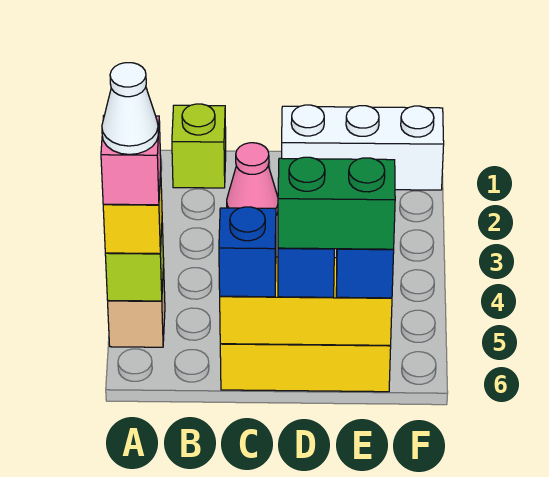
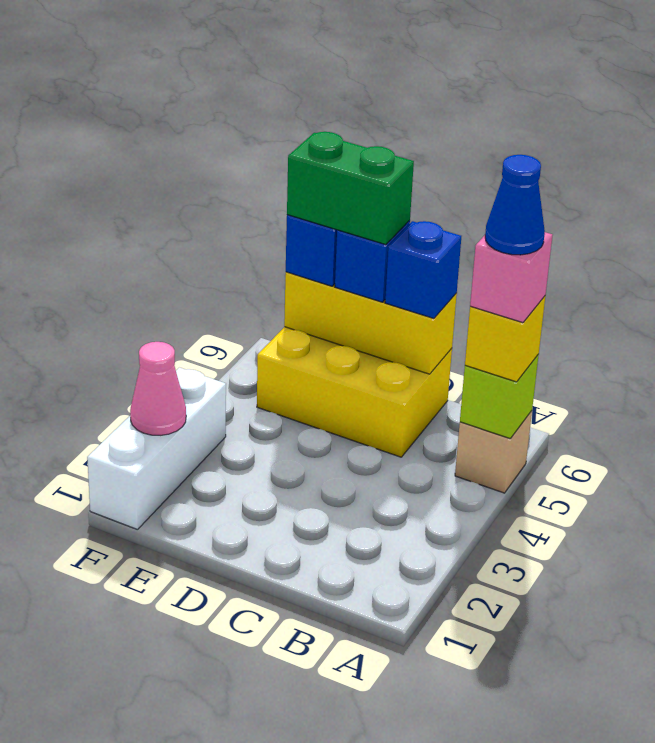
white 1x1 cone [102,63,158,154] -> blue 1x1 cone [485,155,545,255]
lime 1x1 brick [172,104,226,188] -> none
pink 1x1 cone [227,143,278,215] -> pink 1x1 cone moved to [130,342,186,435]
white 1x3 brick [282,105,444,190] -> white 1x3 brick turned to [87,368,226,530]

